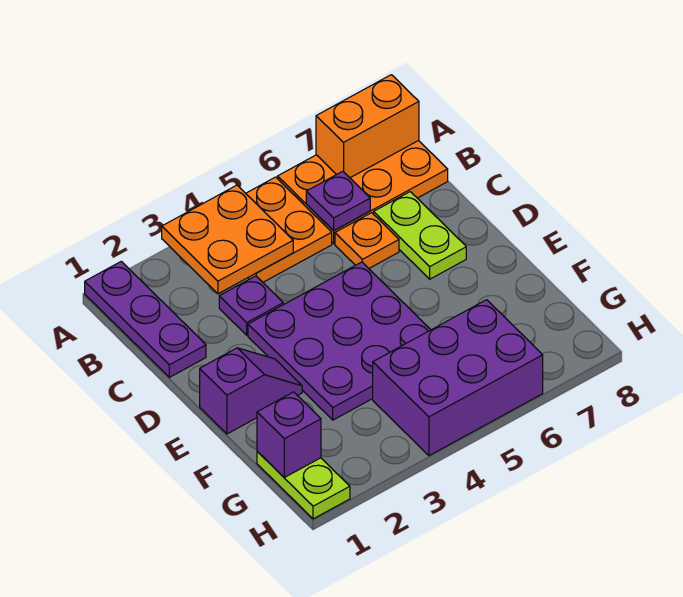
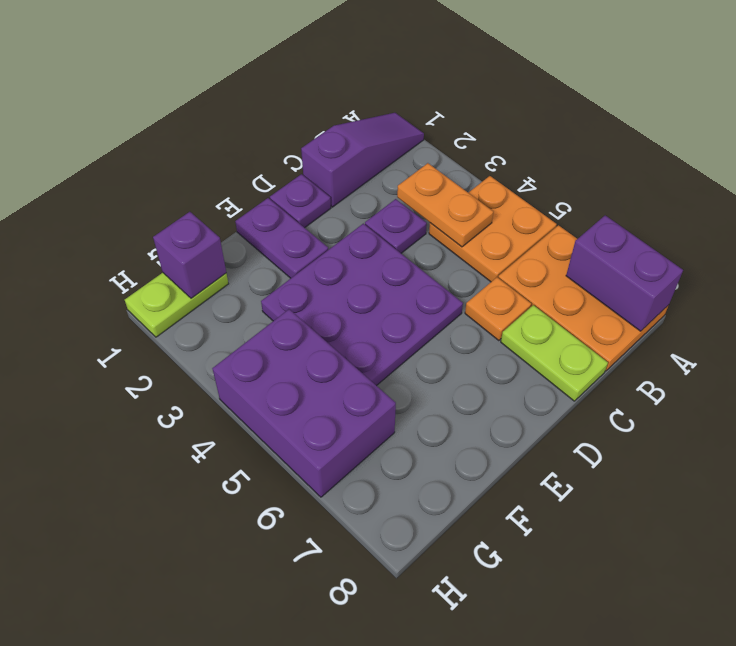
purple 1x3 plate [85,261,206,377] -> purple 1x3 slope [301,113,424,207]
orange 2x2 plate [162,185,293,294] -> orange 1x2 plate [397,163,493,247]
orange 1x2 brick [316,75,419,178] -> purple 1x2 brick [566,215,683,331]
purple 1x1 plate [306,171,370,231] -> purple 1x1 plate moved to [270,174,331,228]
lime 1x2 plate [374,192,466,279] -> lime 1x2 plate turned to [501,305,608,401]
purple 1x2 slope [200,348,302,434] -> purple 1x2 plate [235,198,328,278]

